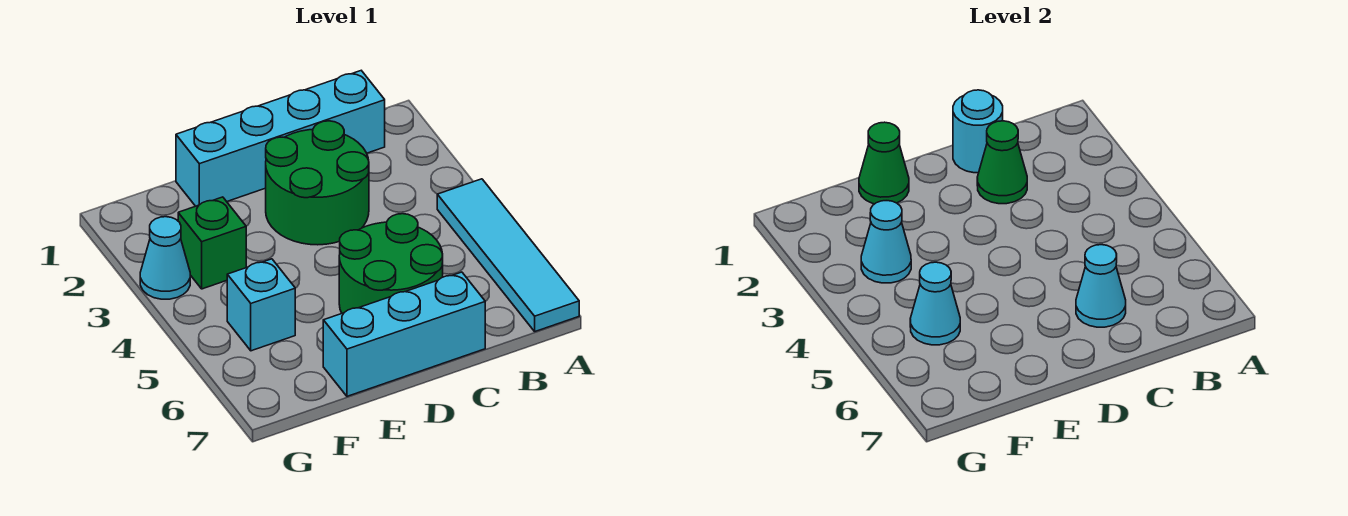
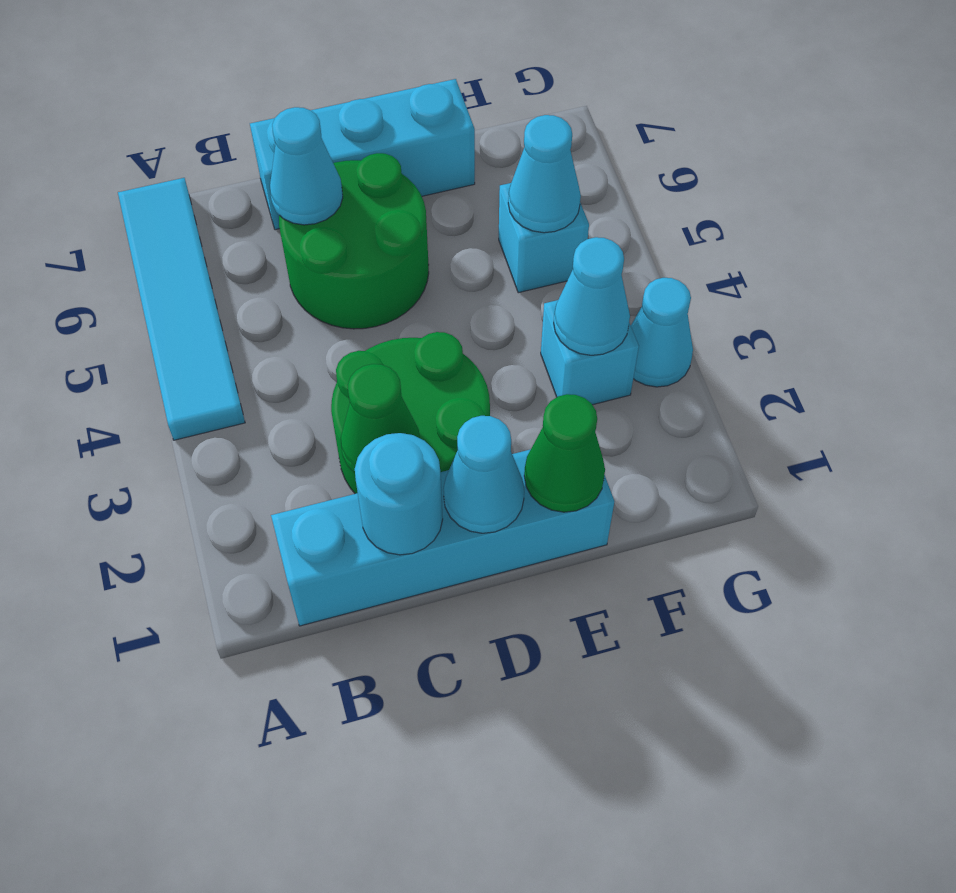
none -> cyan 1x1 cone [443,416,524,533]
green 1x1 brick [178,197,246,289] -> cyan 1x1 brick [541,300,639,405]

